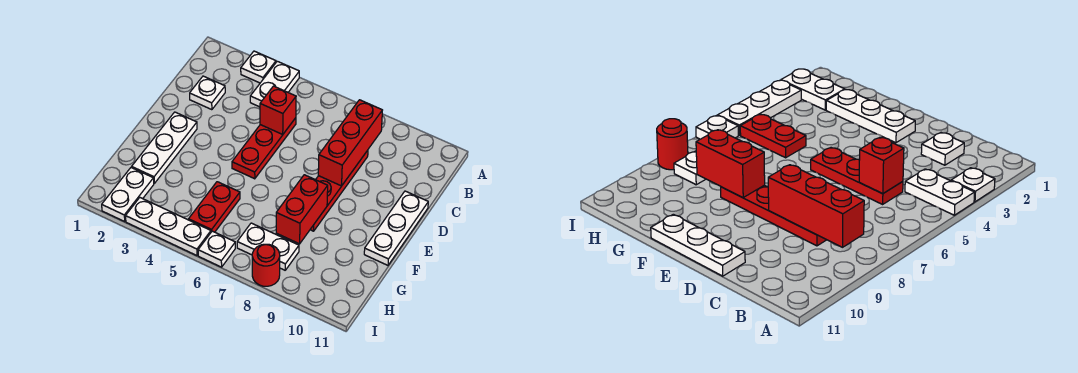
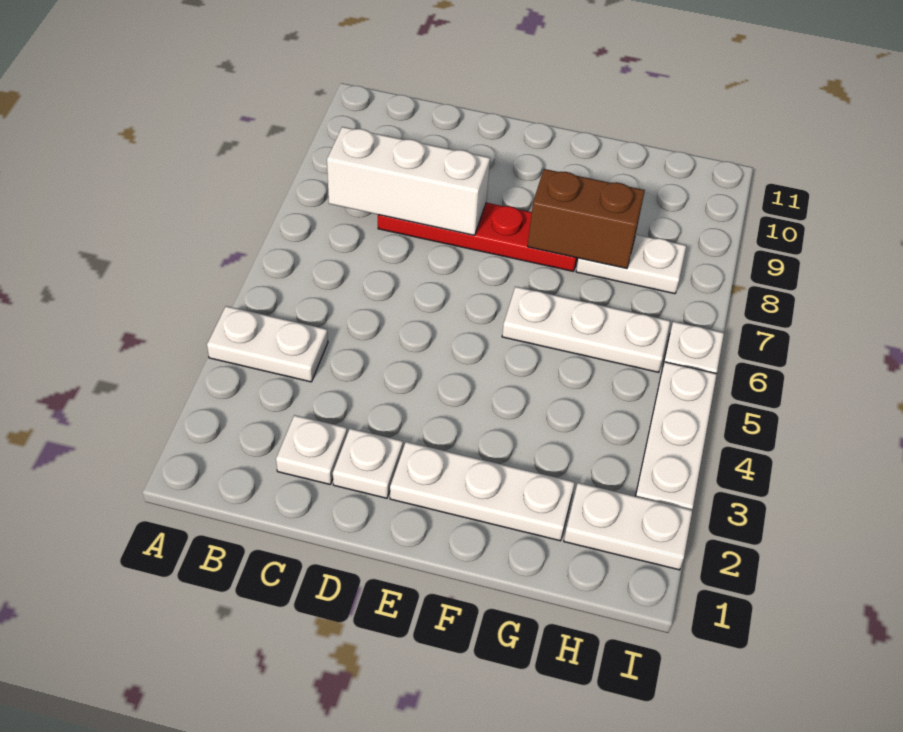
white 1x1 plate [241,51,276,83] -> white 1x1 plate moved to [333,428,403,498]
red 1x3 brick [318,100,382,186] -> white 1x3 brick [327,127,490,235]
red 1x3 plate [232,118,296,179] -> none
red 1x1 brick [260,86,296,134] -> none
white 1x3 plate [364,191,428,265] -> white 1x3 plate moved to [502,287,670,372]
red 1x2 brick [276,175,328,244] -> brown 1x2 brick [528,169,645,268]
red 1x2 plate [189,182,240,232] -> none
white 1x2 plate [237,223,299,270] -> white 1x2 plate turned to [576,235,686,294]
red 1x1 round brick [252,244,280,286] -> none

